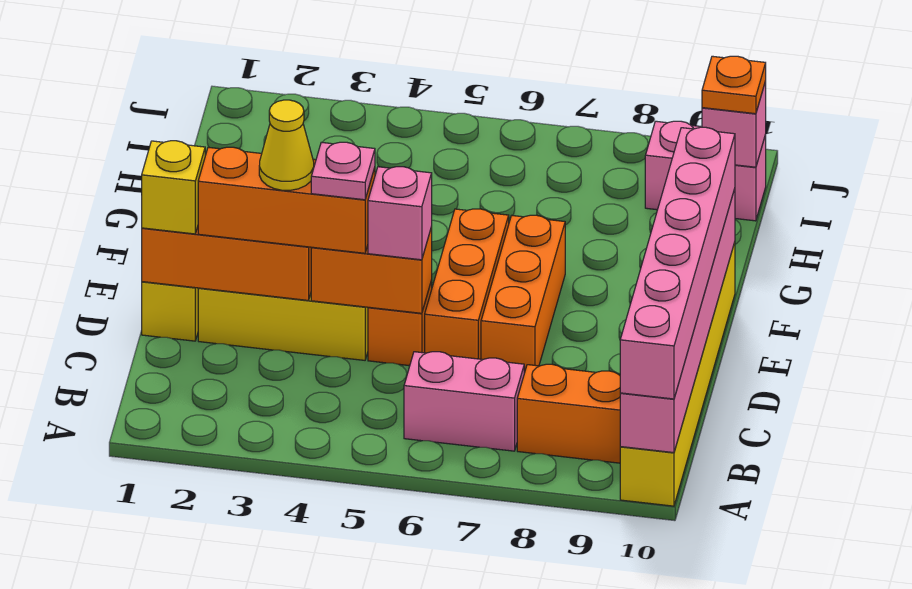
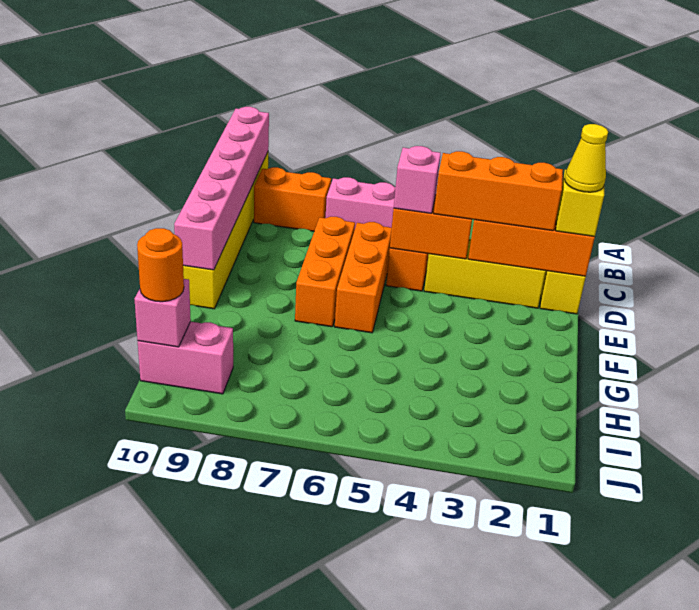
pink 1x6 brick [620,127,735,399] -> none
yellow 1x1 cone [259,100,314,190] -> yellow 1x1 cone moved to [565,124,608,192]
pink 1x1 plate [311,142,375,200] -> none
orange 1x1 plate [702,56,766,114] -> orange 1x1 round brick [137,228,184,302]

